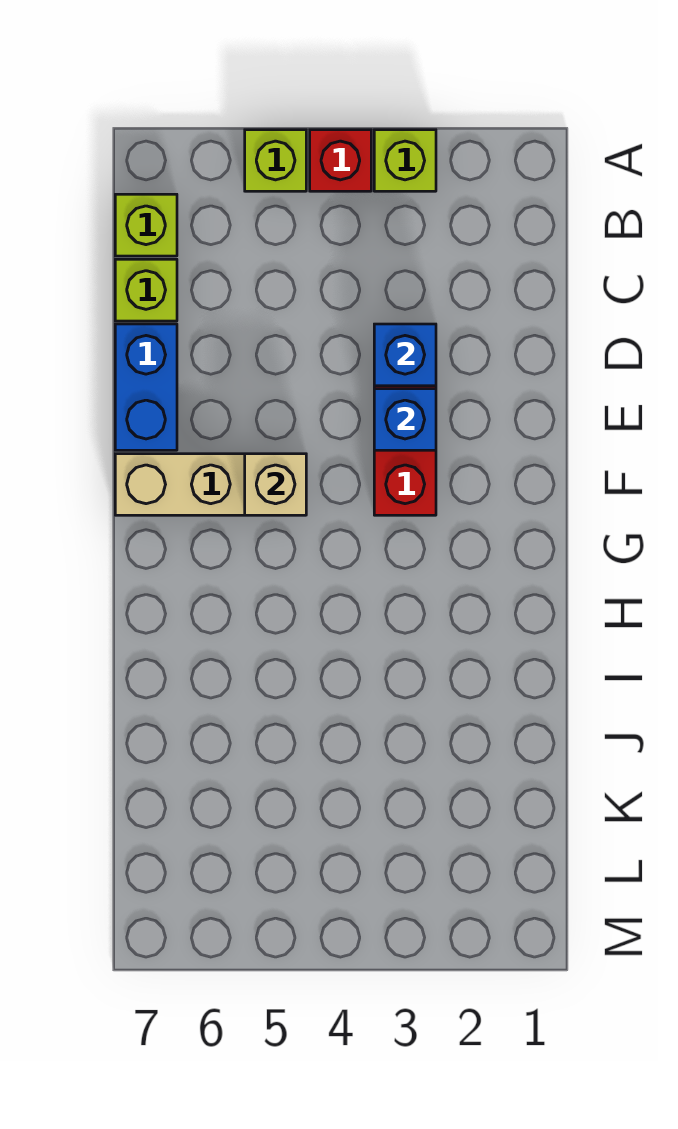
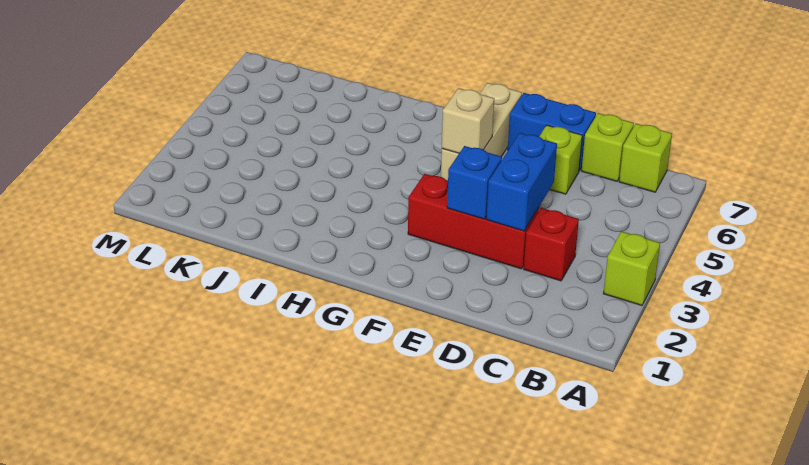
red 1x1 brick [310,130,371,191] -> red 1x1 brick moved to [524,208,579,281]
lime 1x1 brick [245,130,306,191] -> lime 1x1 brick moved to [539,125,582,194]
blue 1x1 brick [374,324,436,386] -> blue 1x2 brick [486,133,557,231]

